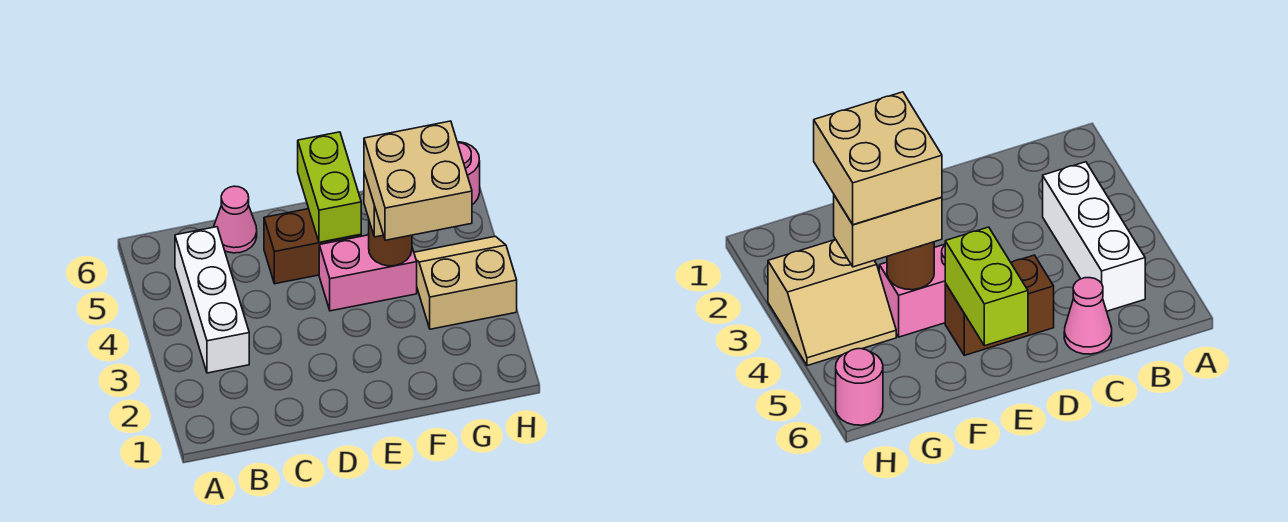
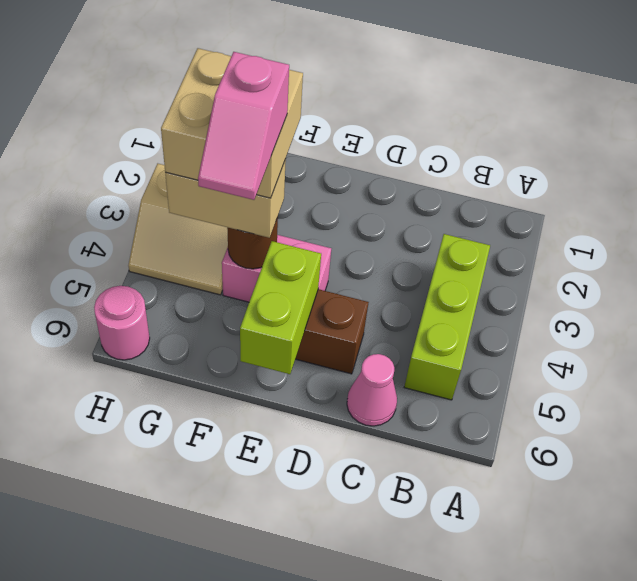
white 1x3 brick [175,227,249,373] -> lime 1x3 brick [404,234,490,400]
none -> pink 1x2 slope [198,52,289,200]

